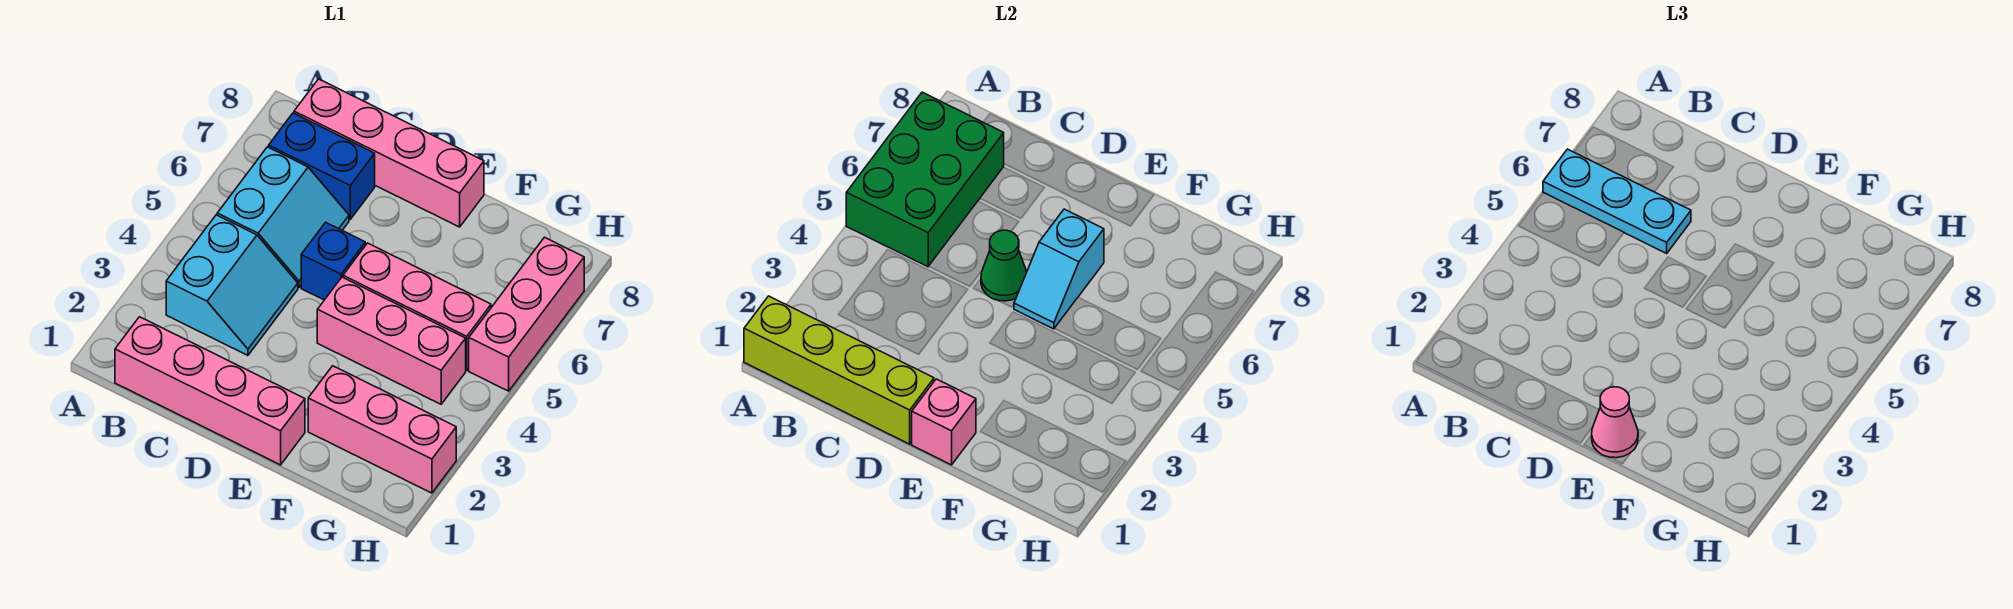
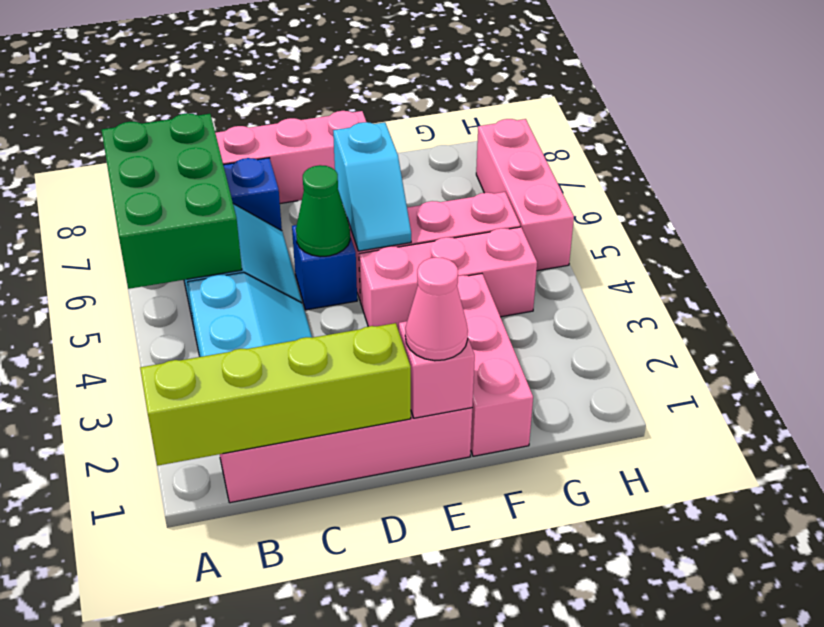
cyan 1x3 plate [1543,149,1691,253] -> none
pink 1x3 brick [308,366,456,493] -> pink 1x3 brick turned to [457,274,533,456]

